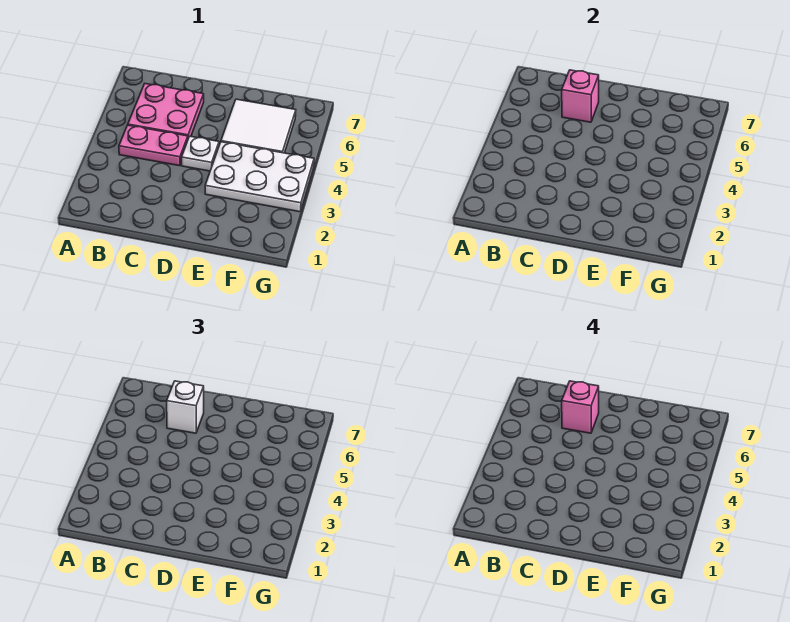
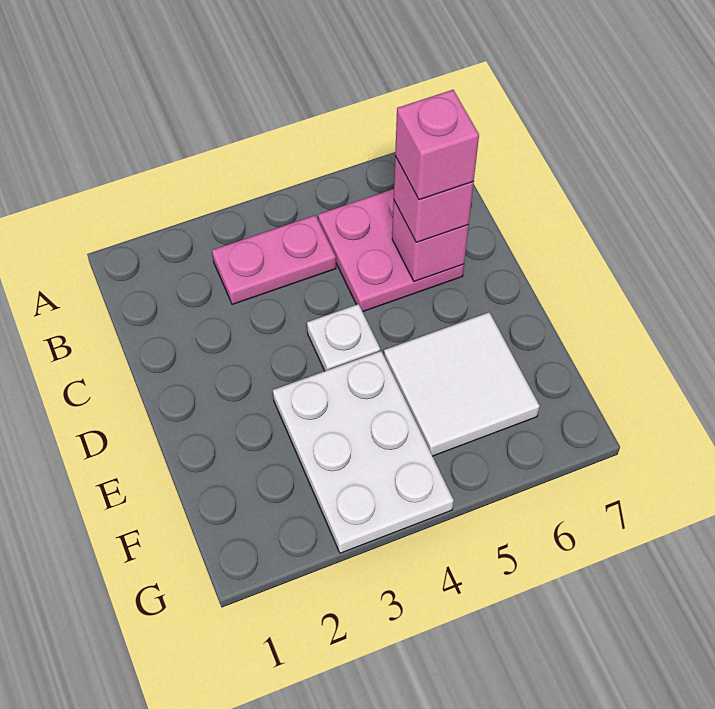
pink 1x2 plate [119,125,188,166] -> pink 1x2 plate turned to [212,215,336,304]
white 1x1 brick [167,381,204,433] -> pink 1x1 brick [394,156,474,242]

